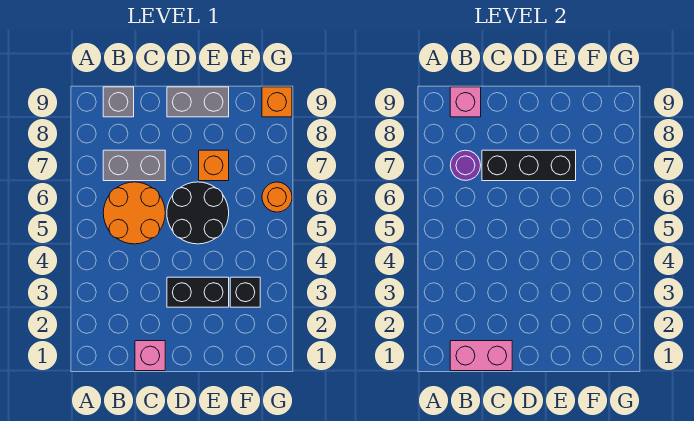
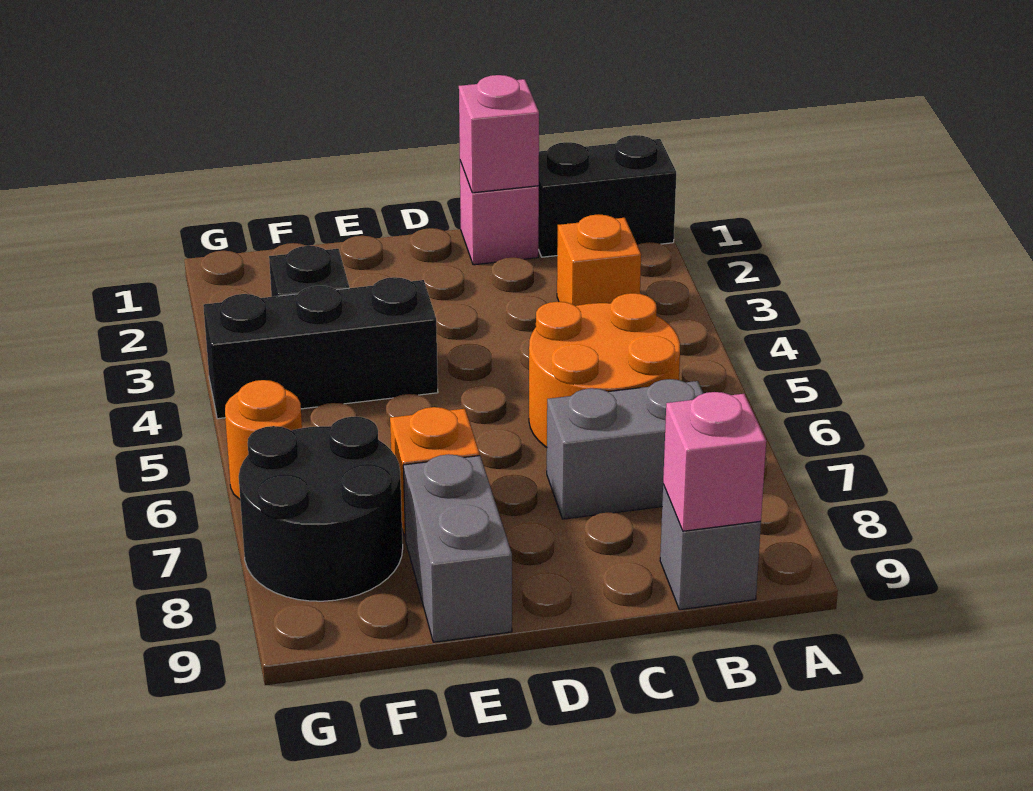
pink 1x2 brick [450,341,512,371] -> pink 1x1 brick [459,75,539,193]
purple 1x1 round brick [450,150,481,180] -> none
black 1x3 brick [482,150,576,181] -> black 1x3 brick moved to [203,277,438,419]
black 1x2 brick [167,277,229,307] -> black 1x2 brick moved to [538,135,676,257]
black 2x2 round brick [167,182,229,244] -> black 2x2 round brick moved to [239,417,403,601]
grey 1x2 brick [167,87,229,117] -> grey 1x2 brick turned to [403,454,512,642]
orange 1x1 brick [262,87,292,117] -> orange 1x1 brick moved to [557,214,641,306]

